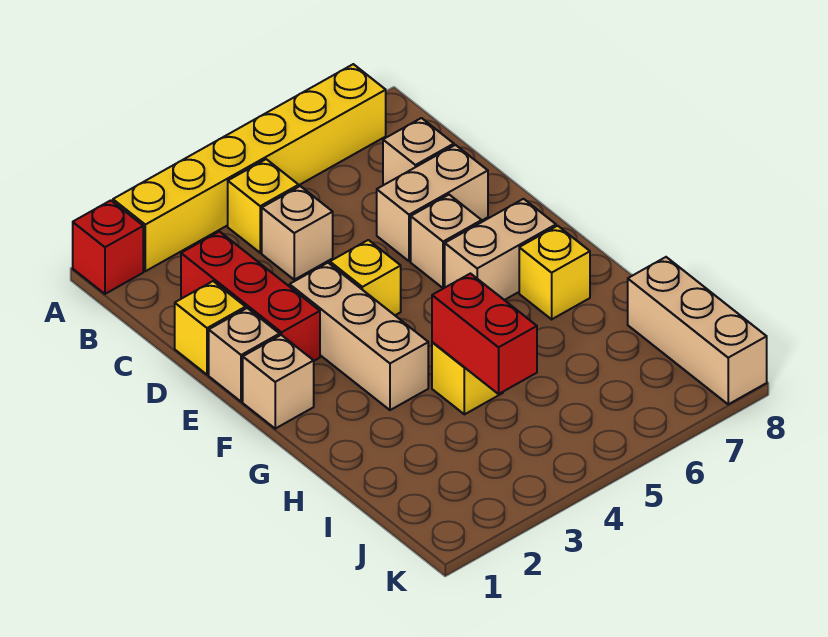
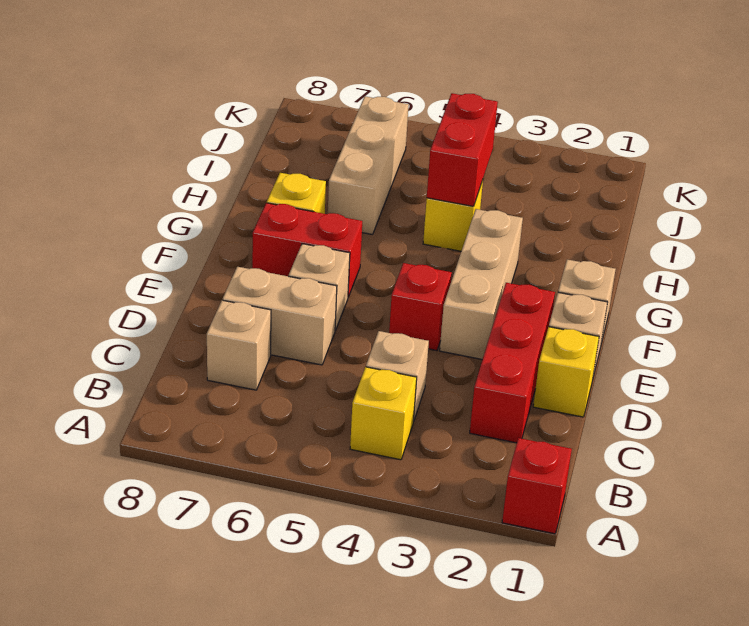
yellow 1x6 brick [113,64,386,271] -> none
yellow 1x1 brick [330,240,401,315] -> red 1x1 brick [389,263,452,351]
tan 1x2 brick [445,199,556,300] -> red 1x2 brick [252,203,362,297]
tan 1x3 brick [628,257,767,404] -> tan 1x3 brick moved to [328,96,409,235]

